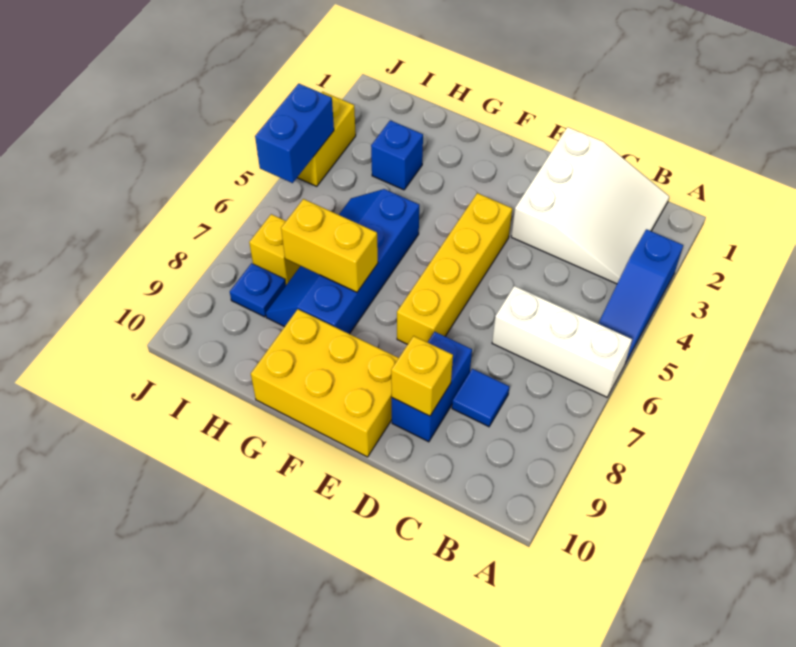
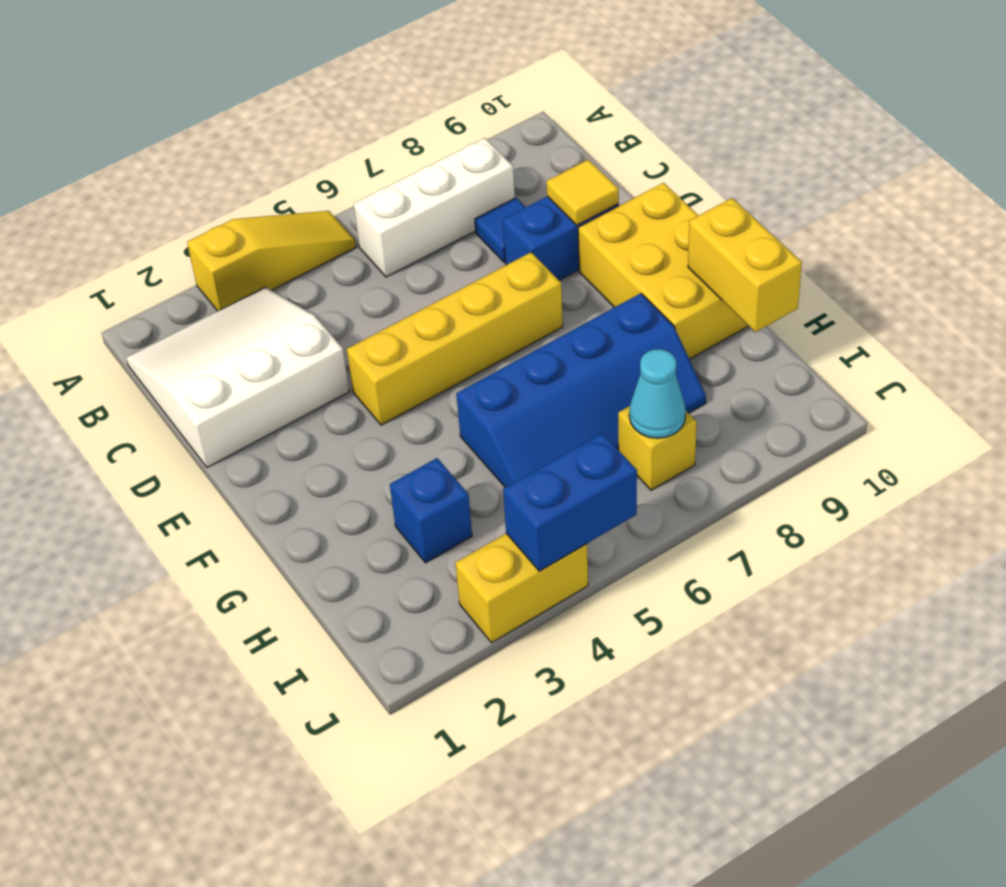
blue 1x3 slope [598,229,683,364] -> yellow 1x3 slope [187,211,356,311]
white 1x3 brick [492,286,632,397] -> white 1x3 brick turned to [354,138,515,277]
yellow 1x1 brick [391,336,453,416] -> yellow 1x1 tile [546,159,619,225]
yellow 1x2 brick [281,199,378,292] -> yellow 1x2 brick moved to [688,198,802,332]
none -> cyan 1x1 cone [629,349,686,438]
blue 1x1 plate [230,263,286,317] -> none

